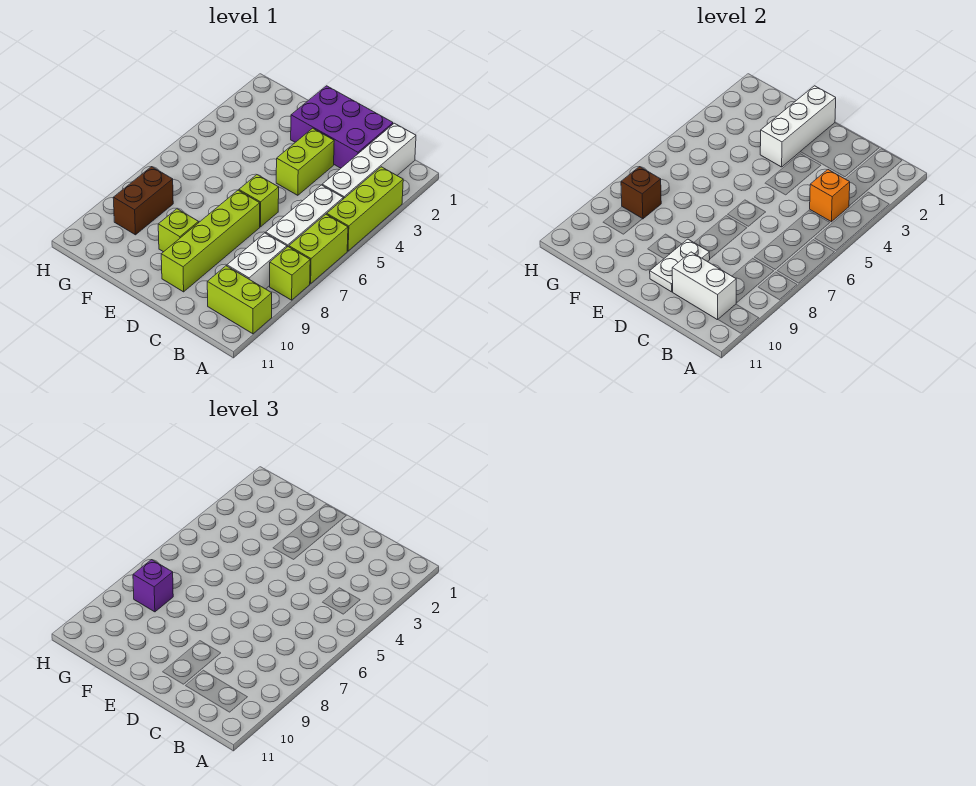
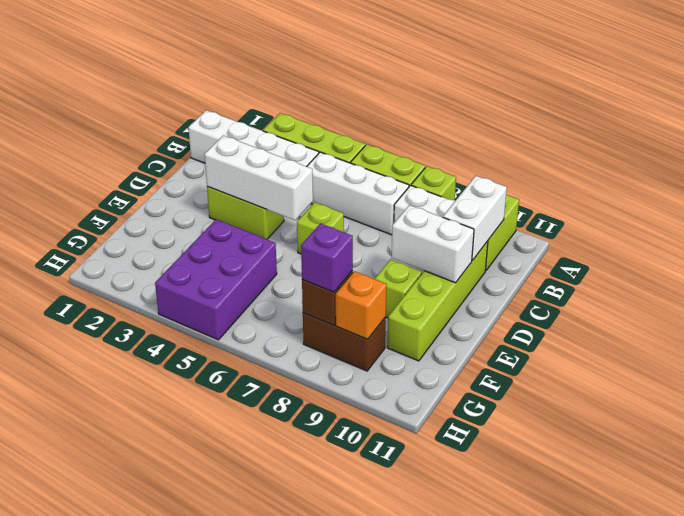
orange 1x1 brick [810,170,850,222] -> orange 1x1 brick moved to [336,271,387,339]
purple 2x3 brick [291,86,393,168] -> purple 2x3 brick moved to [155,219,277,340]
lime 1x4 brick [161,190,260,292] -> lime 1x4 brick turned to [387,241,488,361]
white 1x2 plate [650,239,710,292] -> white 1x2 brick [391,205,474,283]
white 1x3 brick [760,86,836,167] -> white 1x3 brick moved to [205,136,313,220]

